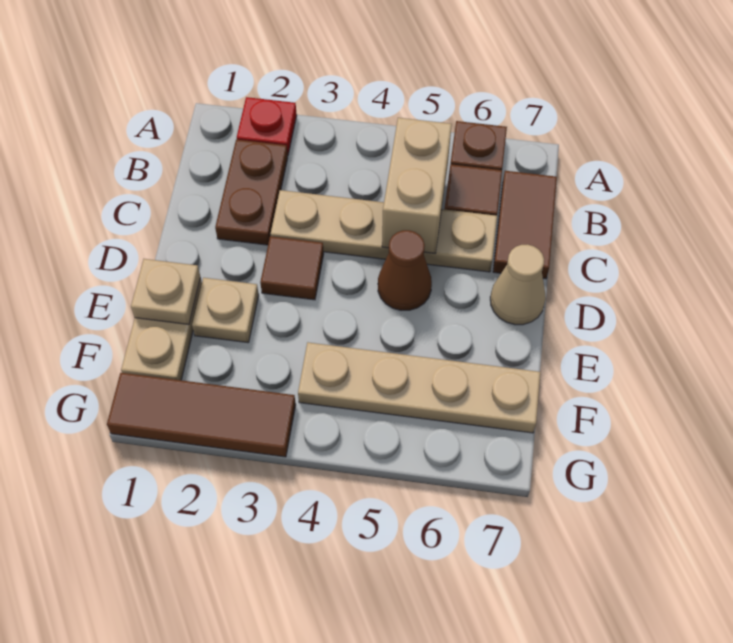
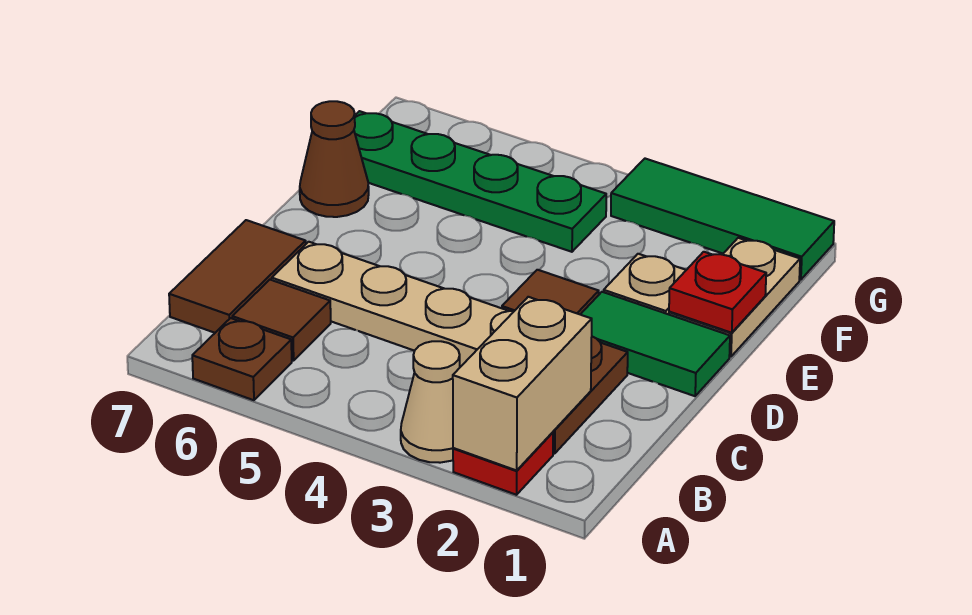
tan 1x2 brick [382,118,452,253] -> tan 1x2 brick moved to [453,297,592,470]
none -> green 1x2 tile [580,292,730,396]
brown 1x1 cone [378,230,432,310] -> brown 1x1 cone moved to [300,101,369,217]
tan 1x1 cone [490,244,546,325] -> tan 1x1 cone moved to [401,341,460,463]
tan 1x1 plate [131,259,200,324] -> red 1x1 plate [669,252,766,333]
tan 1x4 plate [298,342,540,433] -> green 1x4 plate [354,111,606,252]
brown 1x3 tile [107,373,296,457] -> green 1x3 tile [611,159,834,280]

